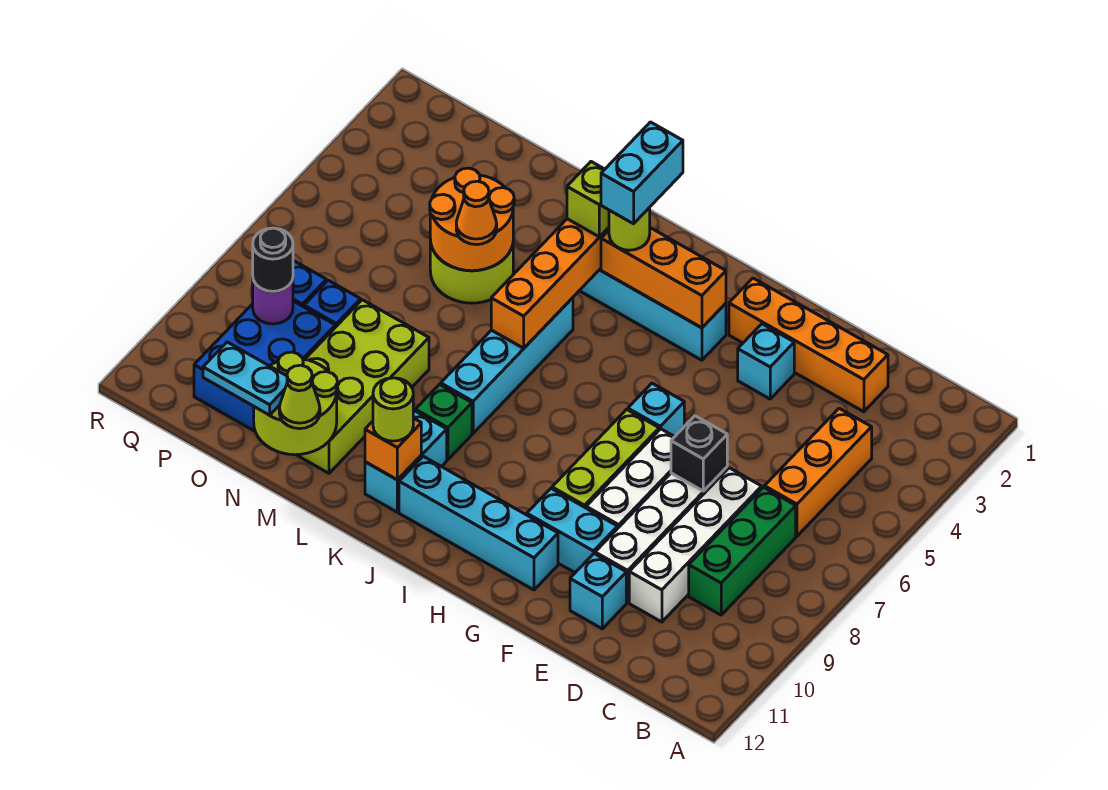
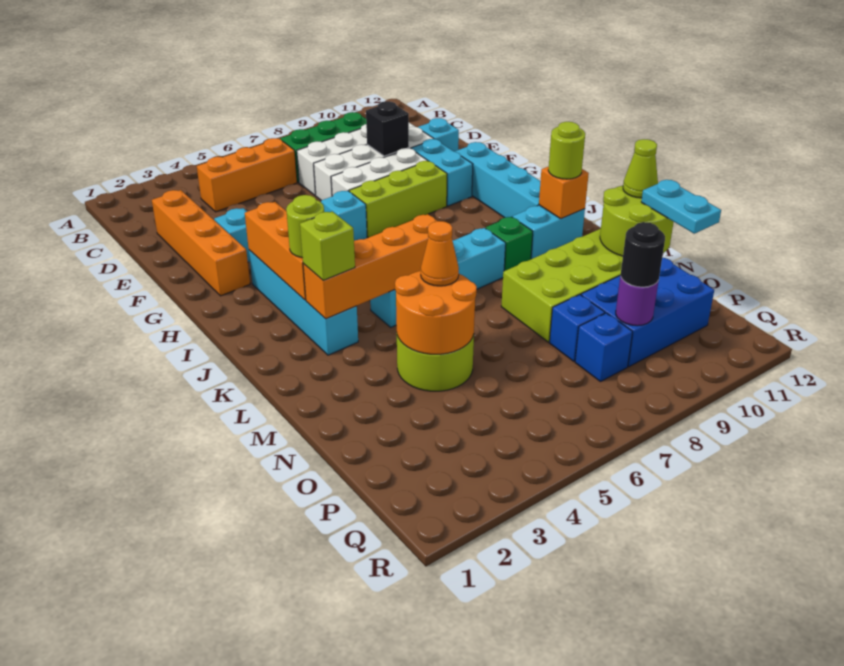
black 1x1 brick [671,416,727,491] -> black 1x1 brick moved to [366,101,409,156]
cyan 1x2 brick [601,122,683,224] -> none

